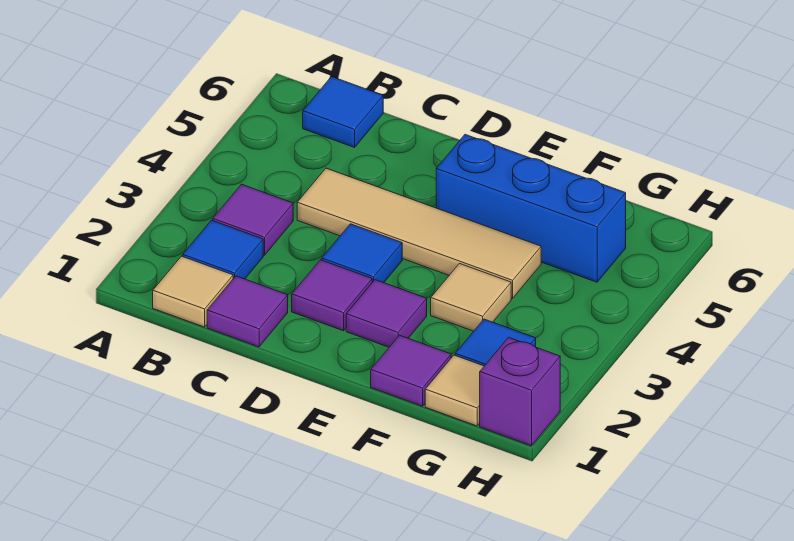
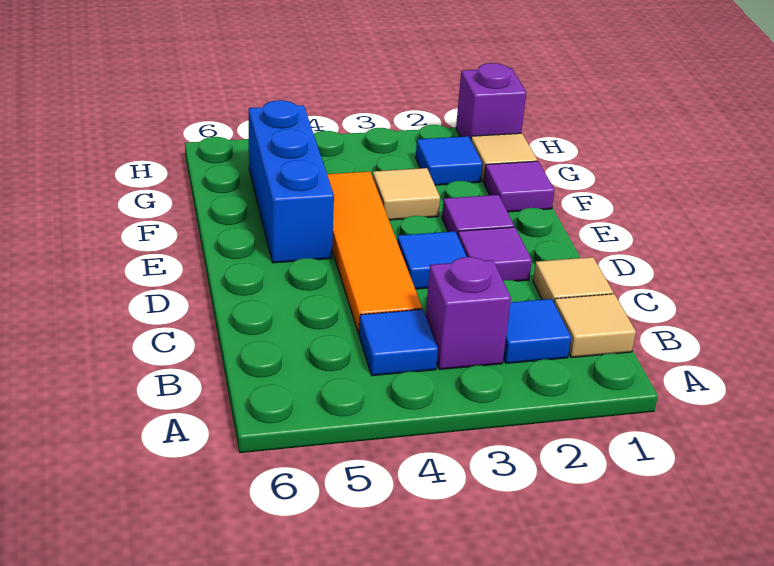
purple 1x1 tile [213,184,293,255] -> purple 1x1 brick [426,257,511,369]
blue 1x1 tile [303,77,383,147] -> blue 1x1 tile moved to [359,309,438,376]
purple 1x1 tile [207,276,288,347] -> tan 1x1 tile [533,257,613,302]
tan 1x4 tile [297,168,541,298] -> orange 1x4 tile [327,172,422,334]

